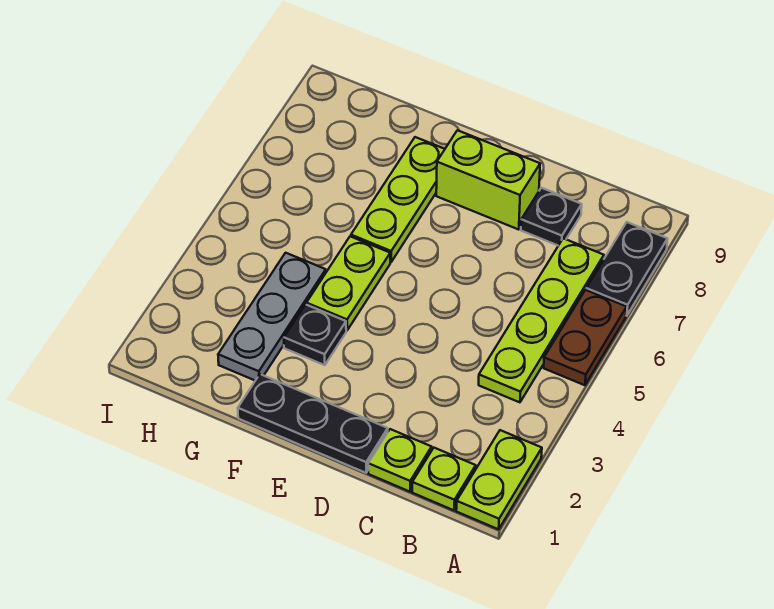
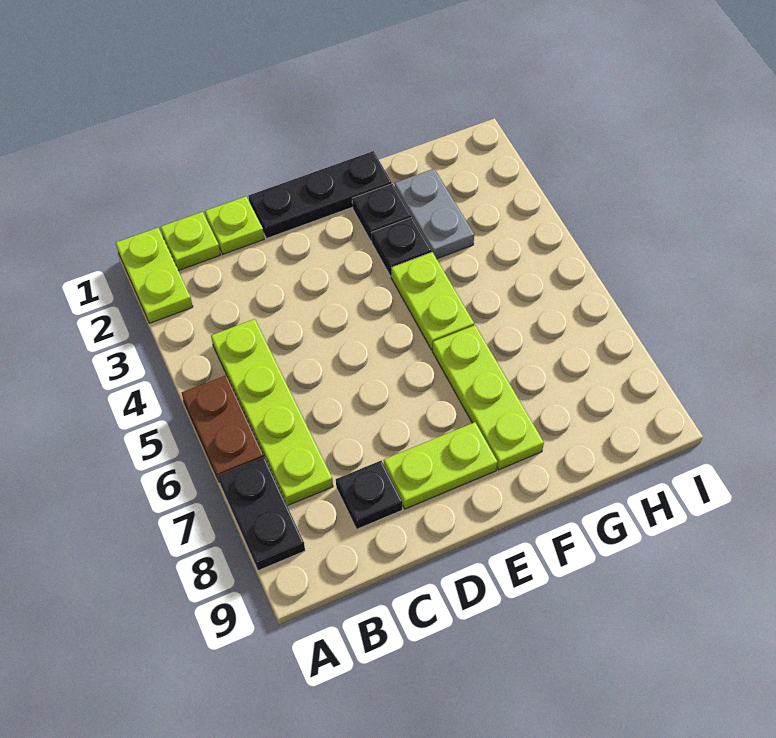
lime 1x2 brick [436,130,540,230] -> lime 1x2 plate [384,422,498,509]
none -> black 1x1 plate [352,184,411,241]
grey 1x3 plate [218,253,326,381] -> grey 1x2 plate [395,169,474,259]

